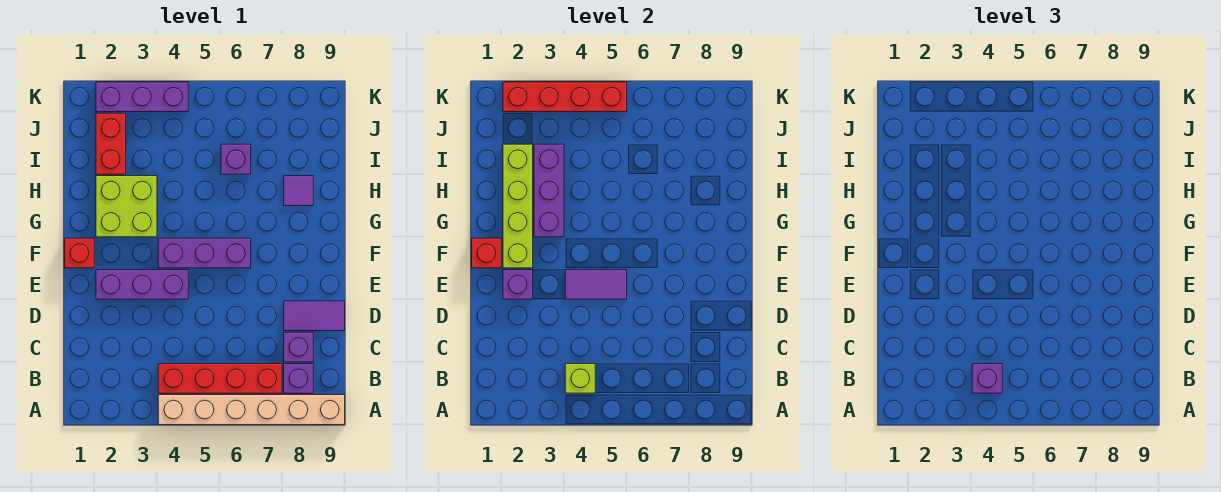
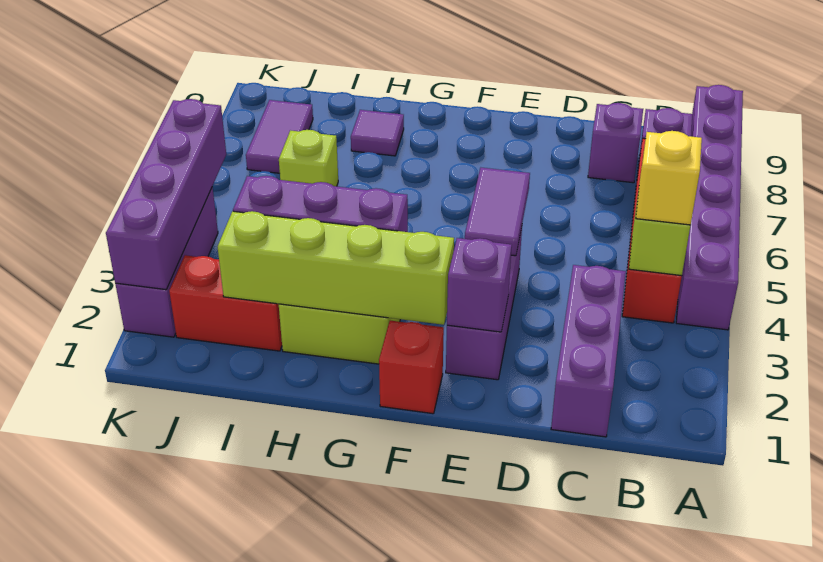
tan 1x6 brick [158,395,345,425] -> purple 1x6 brick [676,85,743,330]
purple 1x1 brick [972,364,1002,393] -> yellow 1x1 brick [636,131,702,225]
purple 1x2 tile [284,301,345,331] -> purple 1x2 tile moved to [246,100,313,173]
red 1x1 brick [472,238,501,268] -> none
purple 1x3 brick [158,238,251,268] -> purple 1x3 brick moved to [551,265,626,437]
purple 1x1 brick [221,144,251,174] -> lime 1x1 brick [279,130,338,186]
red 1x4 brick [503,82,627,112] -> purple 1x4 brick [106,99,226,290]

